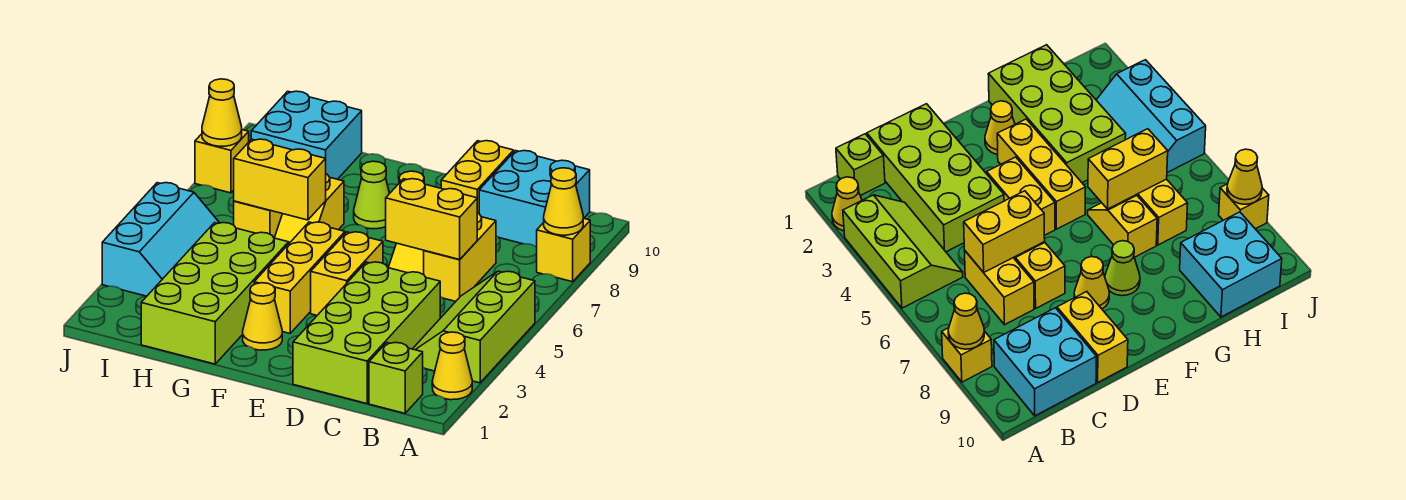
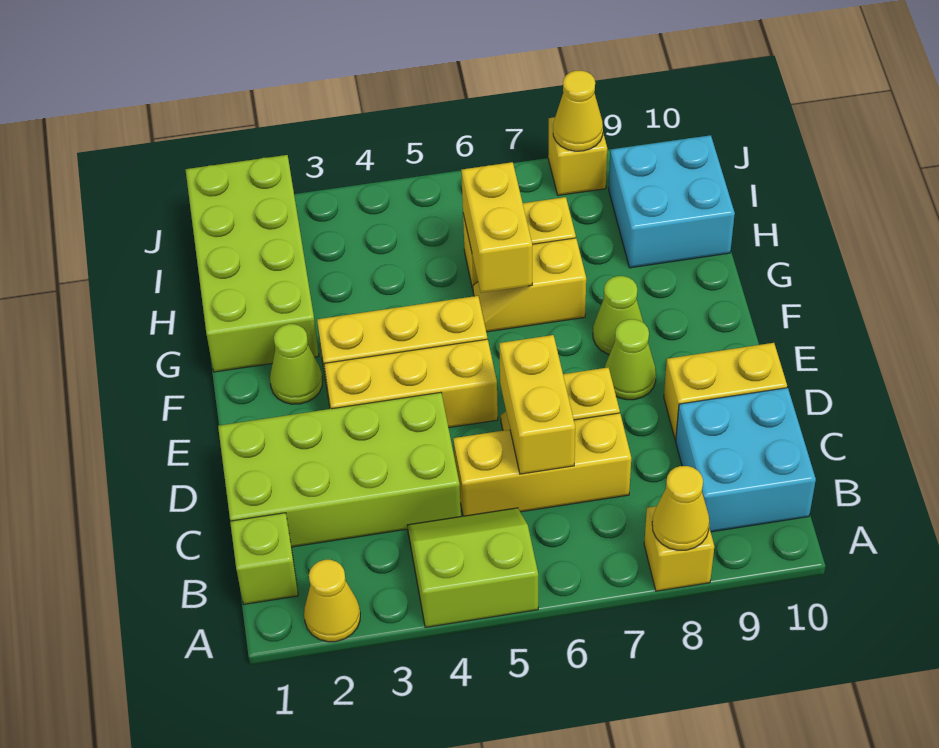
lime 2x3 slope [413,271,535,383] -> lime 2x2 slope [407,508,538,627]
yellow 1x2 brick [424,213,496,301] -> yellow 1x3 brick [453,413,631,516]
yellow 1x2 brick [311,232,383,316] -> yellow 1x3 brick [324,339,498,428]
yellow 1x1 cone [1074,257,1109,309] -> lime 1x1 cone [605,319,656,400]
yellow 1x1 cone [243,283,282,350] -> lime 1x1 cone [270,324,323,404]
lime 2x4 brick [141,223,289,364] -> lime 2x4 brick turned to [185,155,319,372]
cyan 2x3 slope [102,183,219,296] -> none

